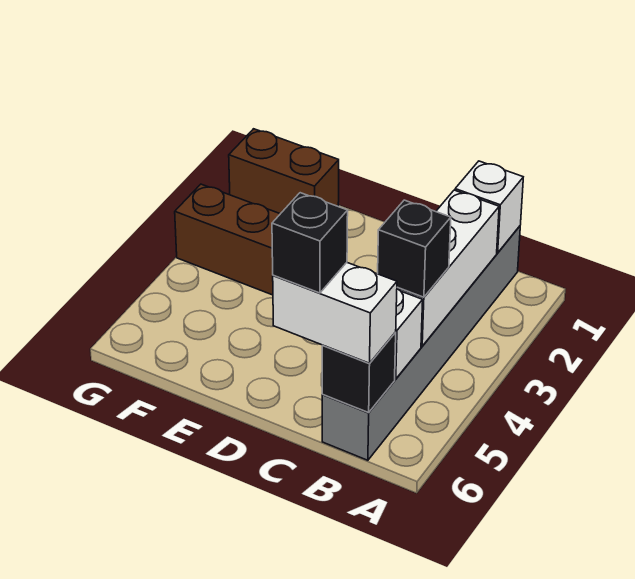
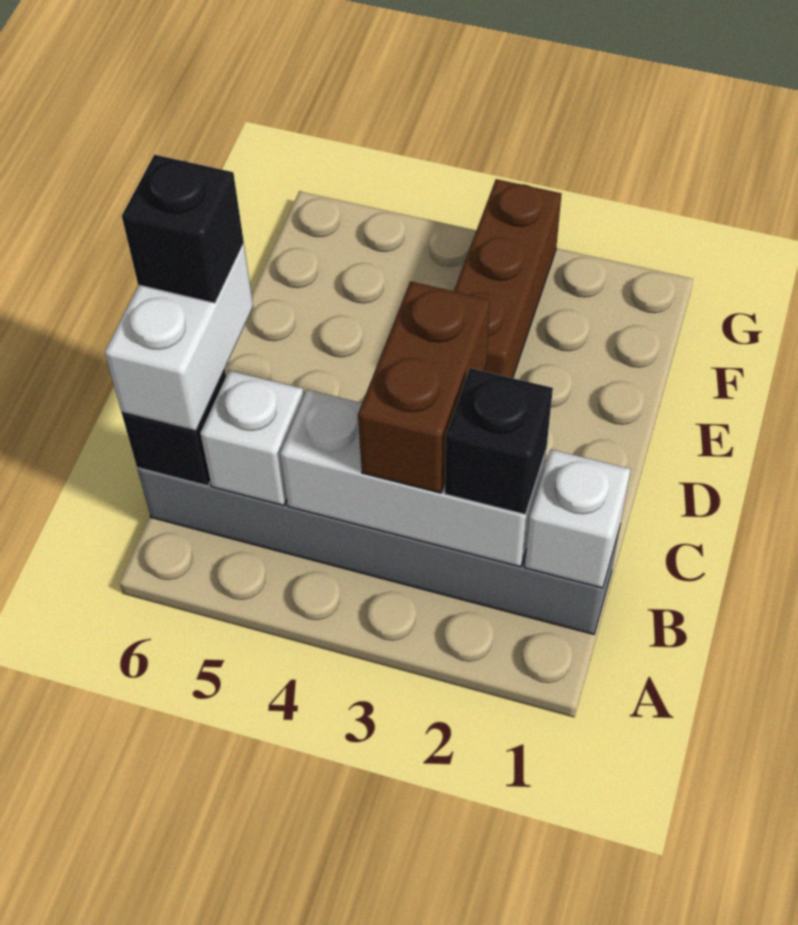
black 1x1 brick [378,200,451,297] -> black 1x1 brick moved to [445,368,553,515]
brown 1x2 brick [229,129,339,214] -> brown 1x2 brick moved to [358,282,490,493]

